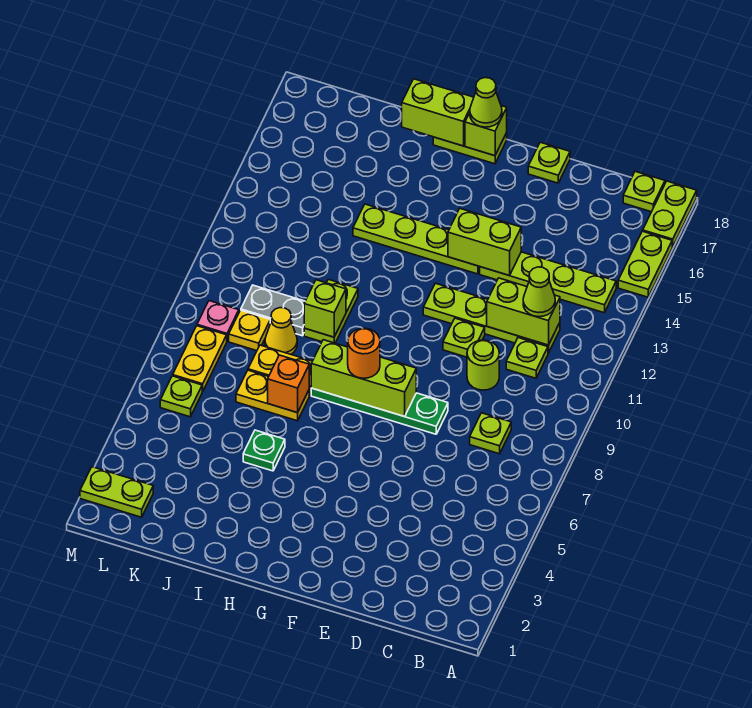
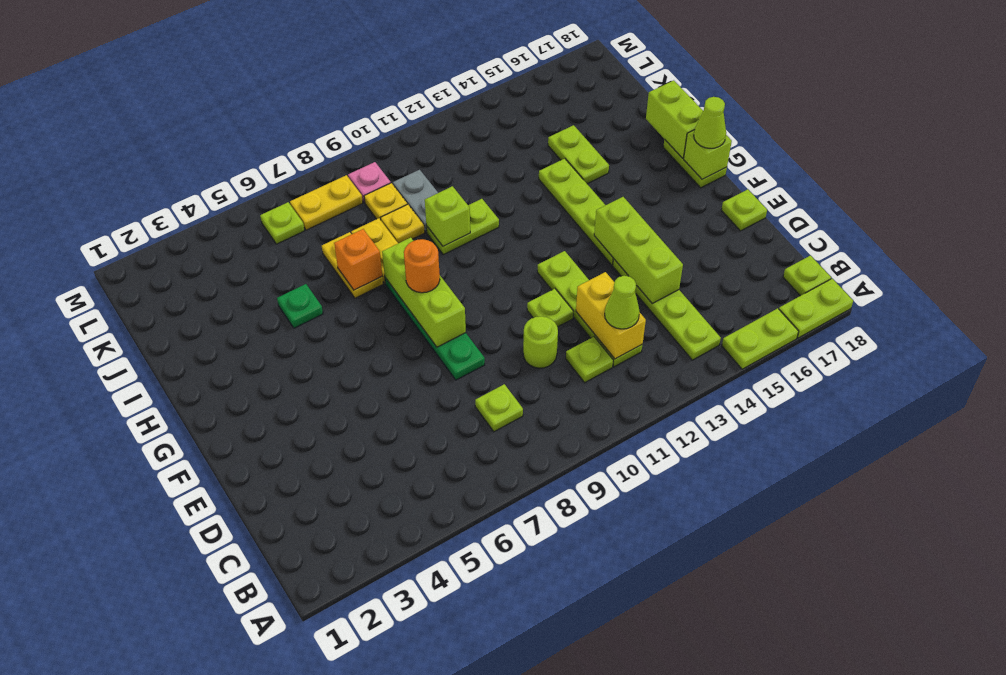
lime 1x2 brick [487,278,560,345] -> yellow 1x2 brick [576,272,646,359]
lime 1x2 brick [448,209,521,276] -> lime 1x3 brick [594,197,683,303]
yellow 1x1 cone [265,308,297,354] -> yellow 1x1 plate [381,204,425,243]
lime 1x2 plate [80,467,153,517] -> lime 1x2 plate moved to [548,125,609,184]

